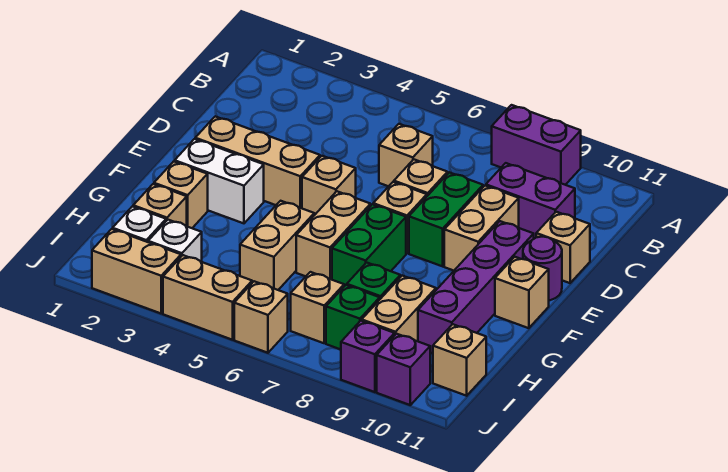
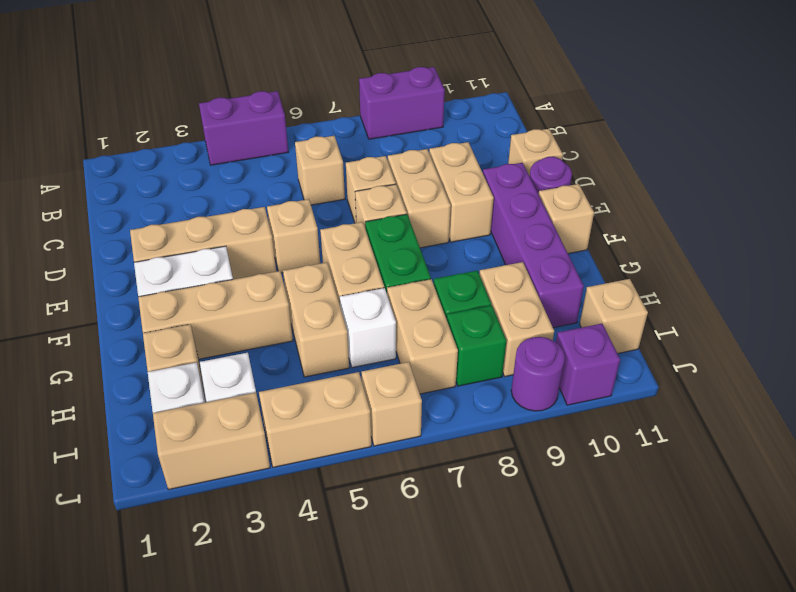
purple 1x2 brick [486,163,575,239] -> purple 1x2 brick moved to [199,91,289,165]
green 1x2 brick [409,172,483,266] -> tan 1x2 brick [388,149,451,248]
tan 1x1 brick [154,162,208,228] -> tan 1x3 brick [138,271,293,359]
none -> white 1x1 brick [340,288,396,368]
tan 1x1 brick [291,272,344,343] -> tan 1x2 brick [387,279,458,394]
purple 1x1 brick [341,321,395,392] -> purple 1x1 round brick [511,337,565,411]

